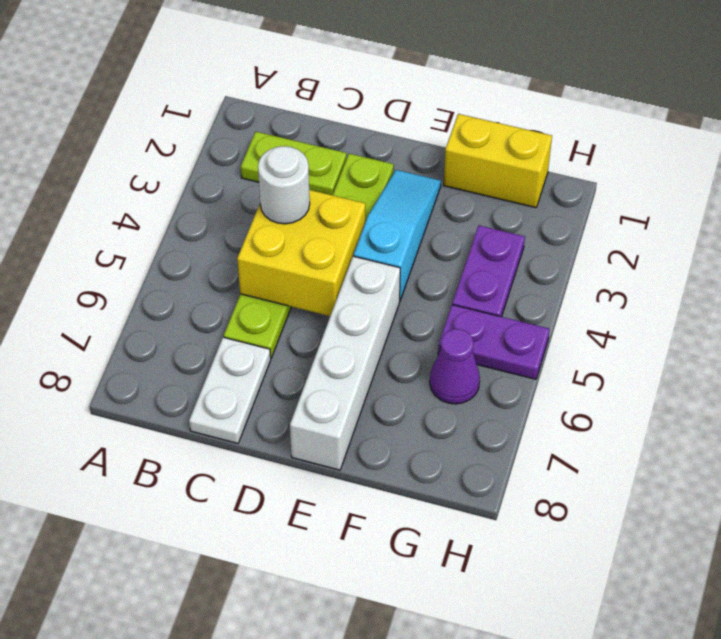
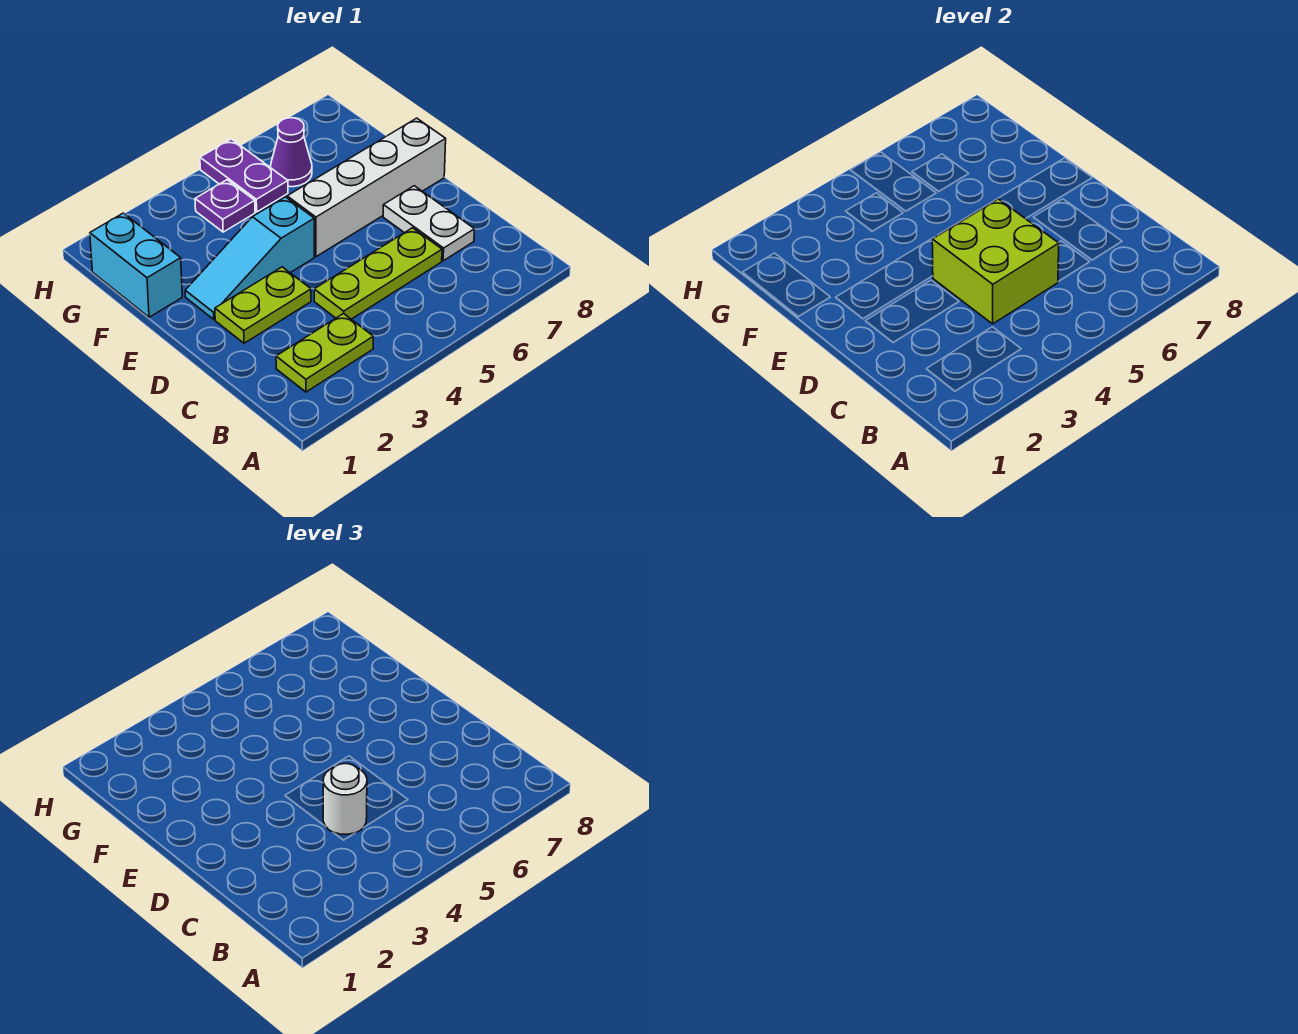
lime 1x2 plate [241,132,347,195] -> lime 1x2 plate turned to [276,313,373,392]
yellow 2x2 brick [237,190,365,316] -> lime 2x2 brick [932,199,1059,324]
white 1x2 plate [189,337,271,444] -> white 1x2 plate turned to [383,186,474,261]
yellow 1x2 brick [443,114,552,208] -> cyan 1x2 brick [90,213,182,317]
purple 1x2 plate [452,225,525,317] -> purple 1x1 plate [195,180,255,232]

